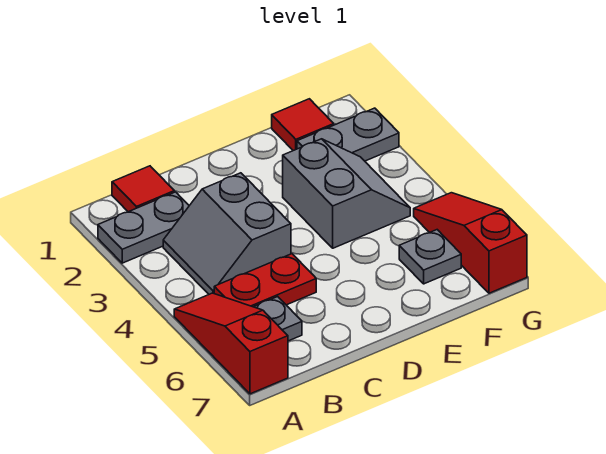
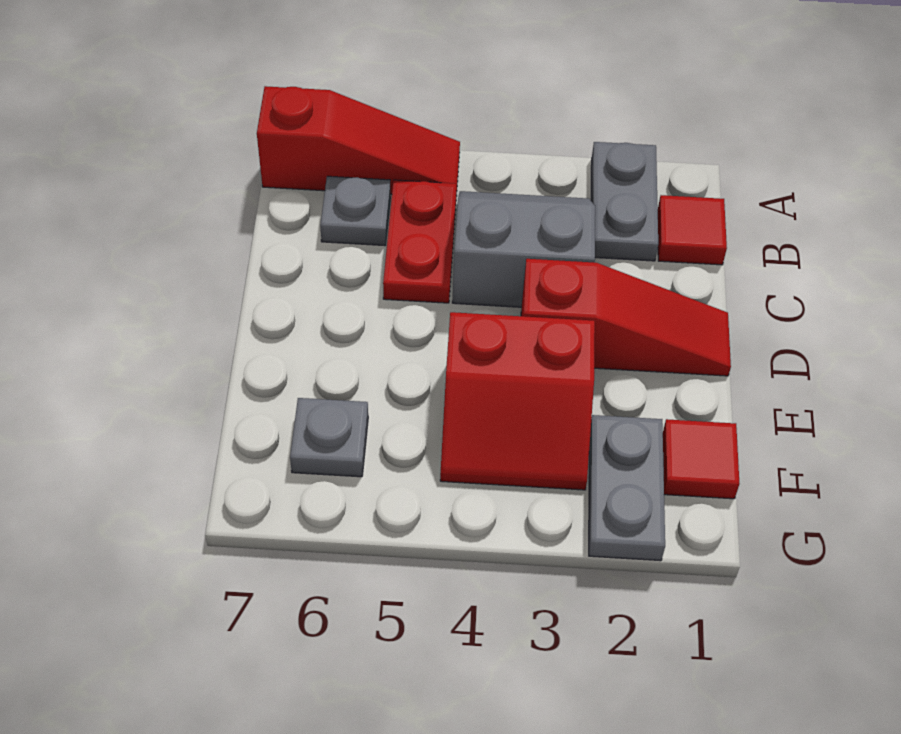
grey 2x2 slope [283,139,410,248] -> red 2x2 slope [440,312,595,490]
red 1x3 slope [414,193,527,293] -> red 1x3 slope moved to [521,259,731,376]

